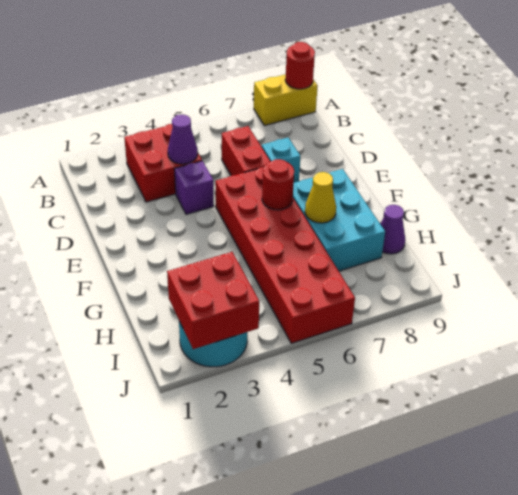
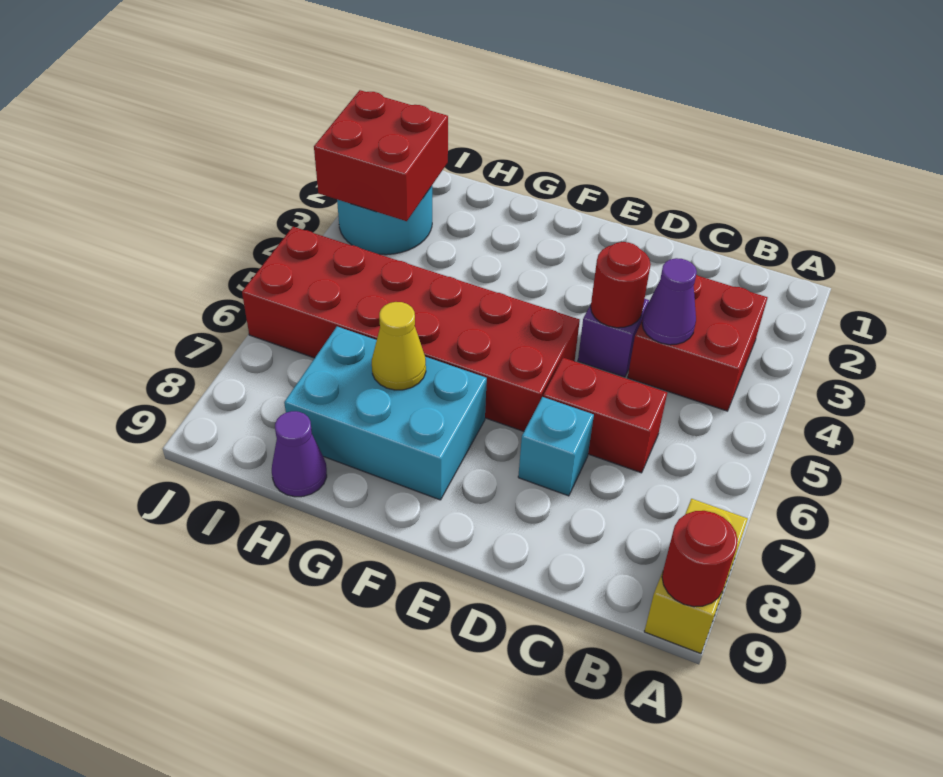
red 1x1 round brick [262,159,294,210] -> red 1x1 round brick moved to [591,242,651,328]

